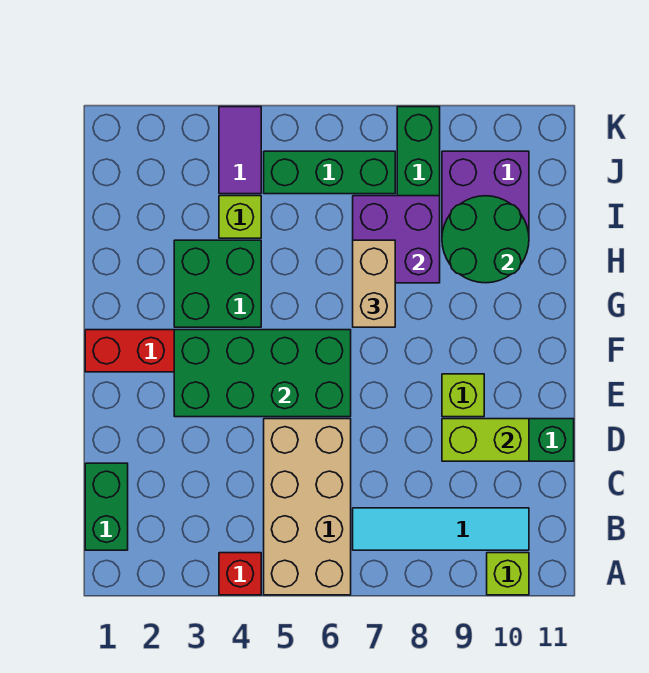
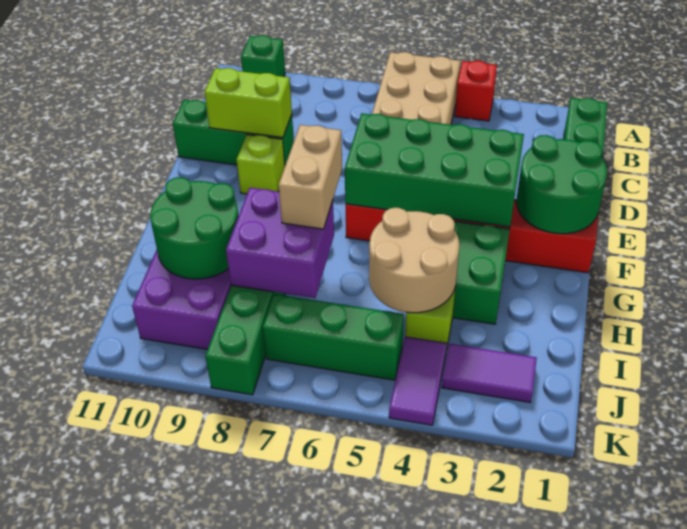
lime 1x1 brick [487,553,529,595] -> green 1x1 brick [241,35,285,77]
cyan 1x4 tile [353,508,529,550] -> none
none -> green 2x2 round brick [516,135,607,234]
none -> tan 2x2 round brick [369,208,459,313]
none -> purple 1x2 tile [442,344,537,402]

